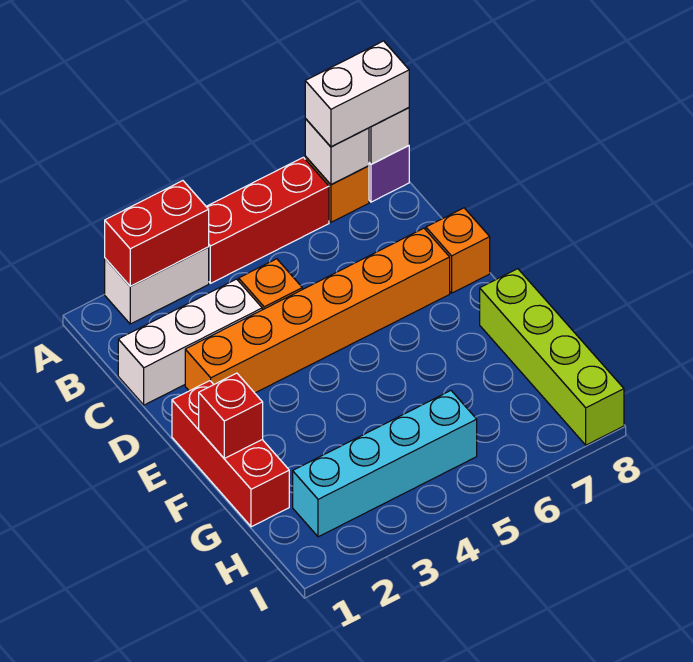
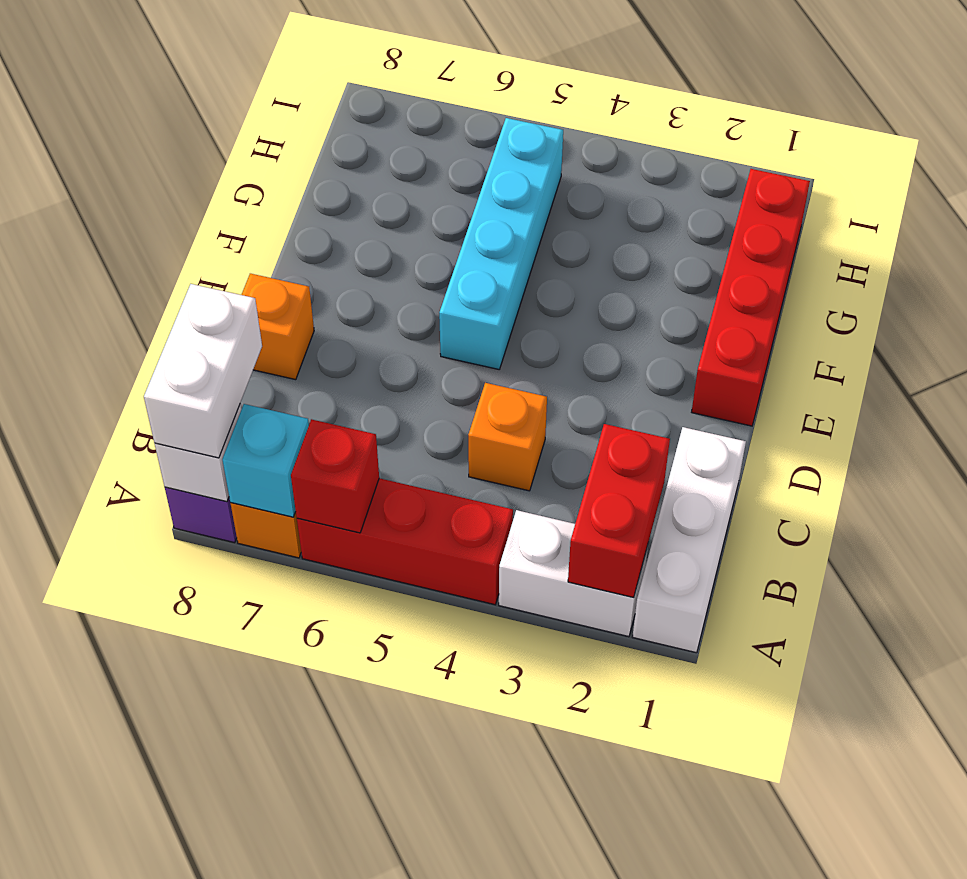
red 1x2 brick [105,181,209,286] -> red 1x2 brick turned to [568,424,670,597]
white 1x1 brick [305,119,369,184] -> cyan 1x1 brick [222,404,309,517]
white 1x2 brick [305,41,409,147] -> white 1x2 brick turned to [144,284,262,458]
white 1x3 brick [118,279,262,405] -> white 1x3 brick turned to [633,427,746,653]
orange 1x6 brick [185,228,450,393] -> none
red 1x3 brick [172,381,289,527] -> red 1x4 brick [692,169,810,426]
red 1x1 brick [199,373,263,458] -> red 1x1 brick moved to [291,419,379,533]
lime 1x4 brick [480,269,624,445] -> none
cyan 1x4 brick [293,391,477,537] -> cyan 1x4 brick turned to [439,118,563,369]

